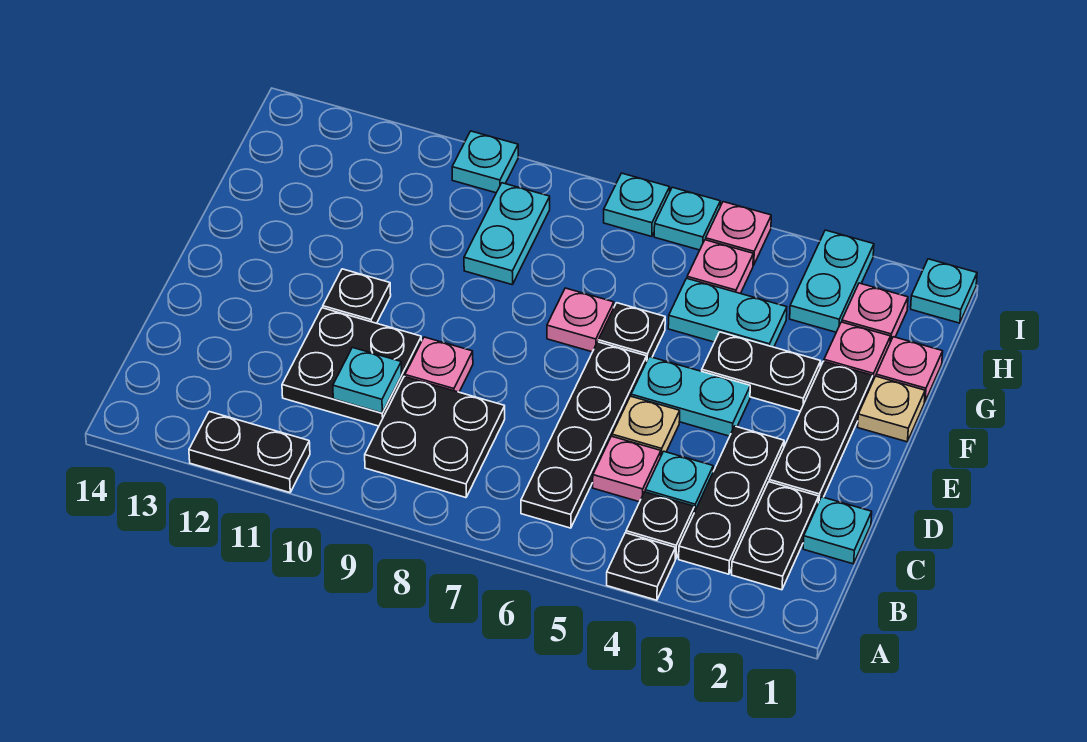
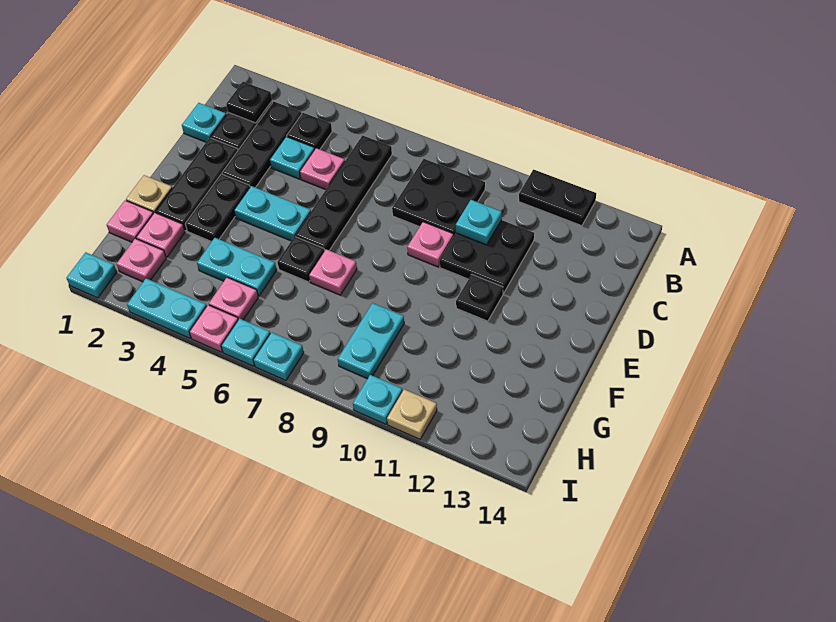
black 1x1 plate [607,533,675,600] -> black 1x1 plate moved to [226,82,272,123]
tan 1x1 plate [612,396,680,455] -> tan 1x1 plate moved to [387,389,437,439]
black 1x2 plate [702,332,821,411] -> black 1x2 plate turned to [185,174,250,242]
cyan 1x2 plate [790,230,874,332] -> cyan 1x2 plate turned to [127,278,207,338]

